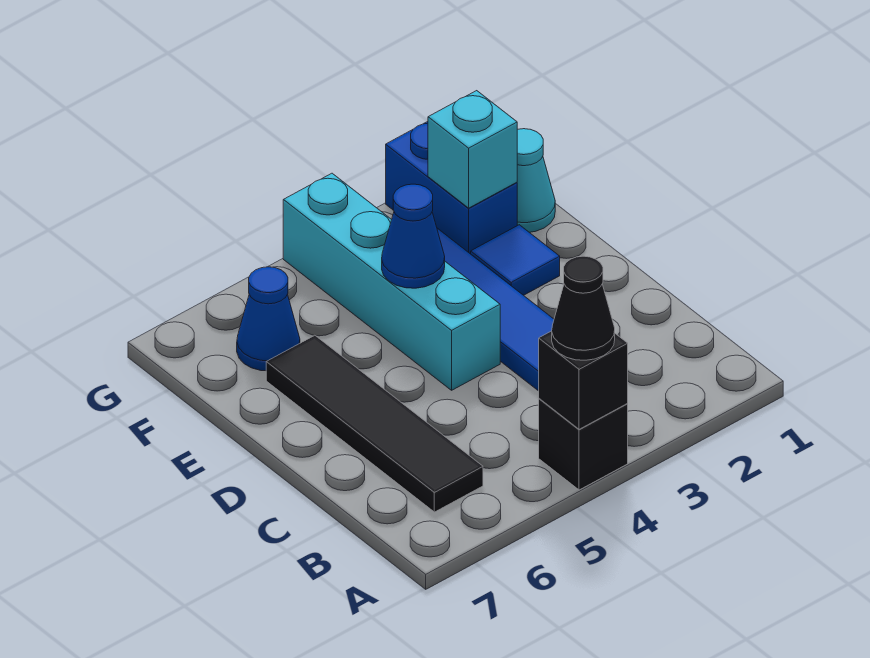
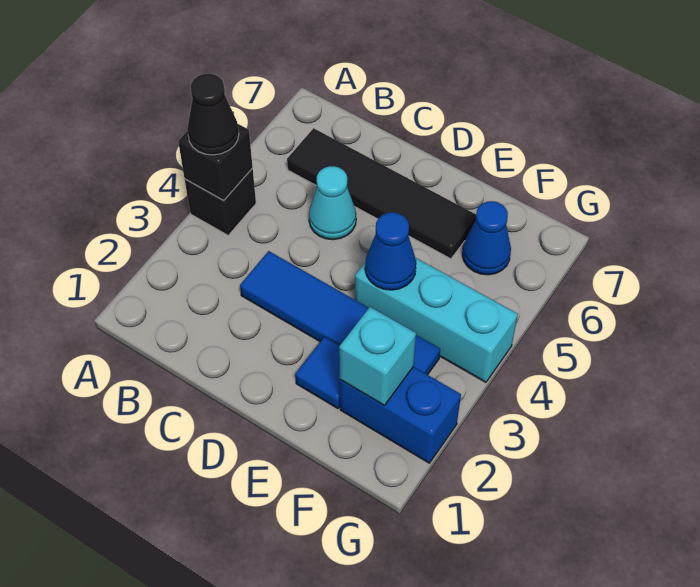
cyan 1x4 brick [283,173,500,390] -> cyan 1x3 brick [355,258,518,382]
cyan 1x1 cone [517,129,555,232] -> cyan 1x1 cone moved to [309,166,356,240]

